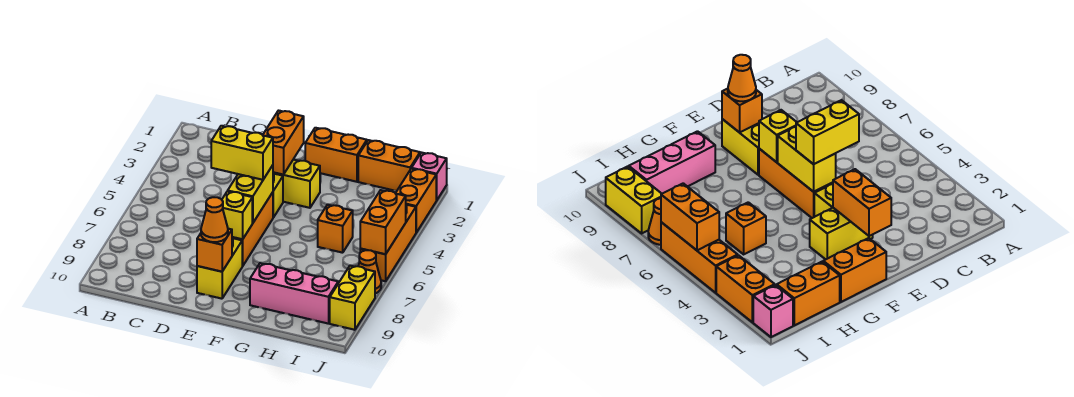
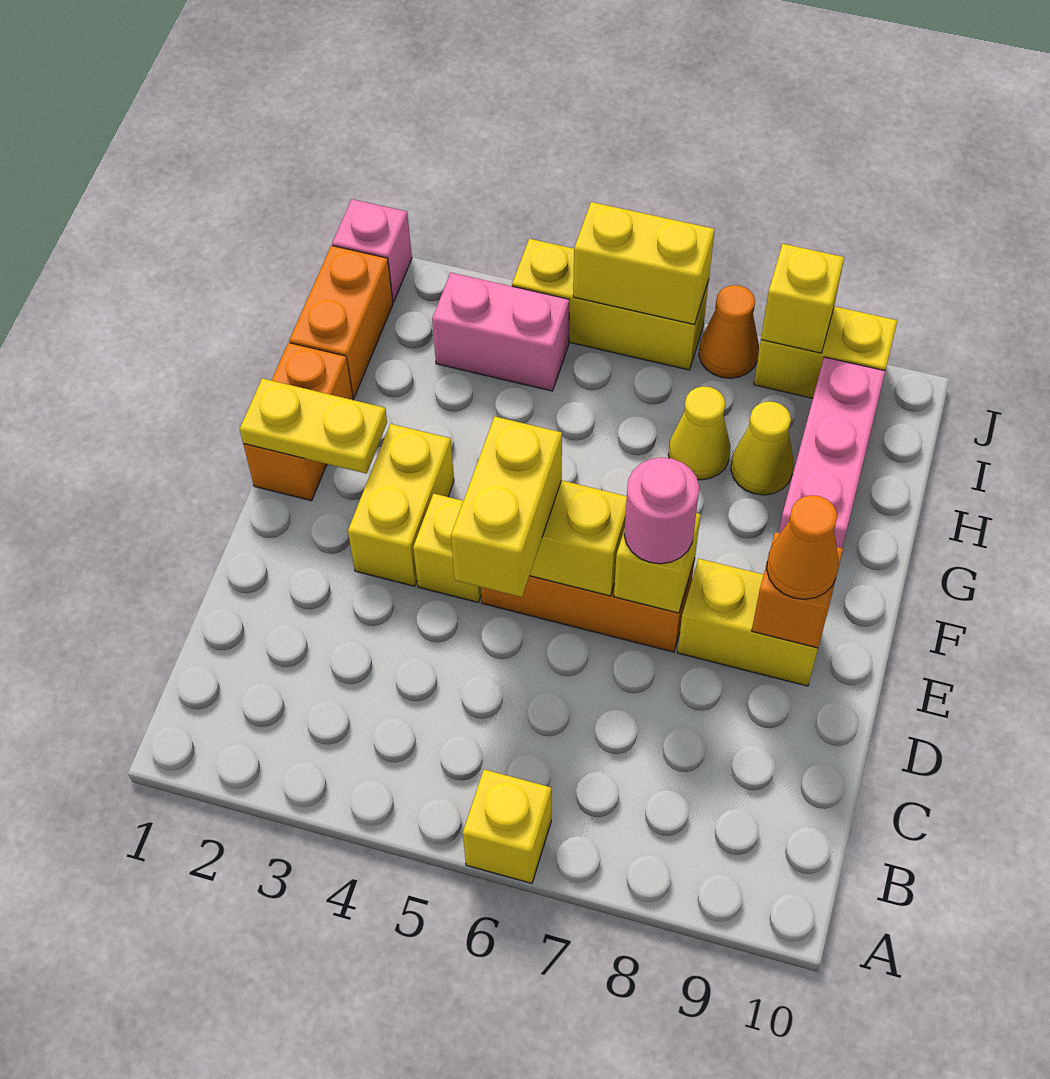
none -> yellow 1x1 brick [463,769,551,883]
orange 1x2 brick [263,111,304,175] -> none
none -> pink 1x1 round brick [624,457,699,564]
none -> yellow 1x2 plate [240,378,387,474]
orange 1x1 brick [318,205,353,253] -> none
none -> yellow 1x1 cone [669,386,730,480]
none -> yellow 1x1 cone [731,401,794,495]
none -> pink 1x2 brick [432,273,569,391]
orange 1x2 brick [396,169,436,232] -> none
orange 1x3 brick [360,205,416,281] -> yellow 1x3 brick [512,239,709,370]
orange 1x2 brick [360,190,406,254] -> yellow 1x2 brick [573,202,715,325]
none -> yellow 1x1 brick [761,244,844,353]

